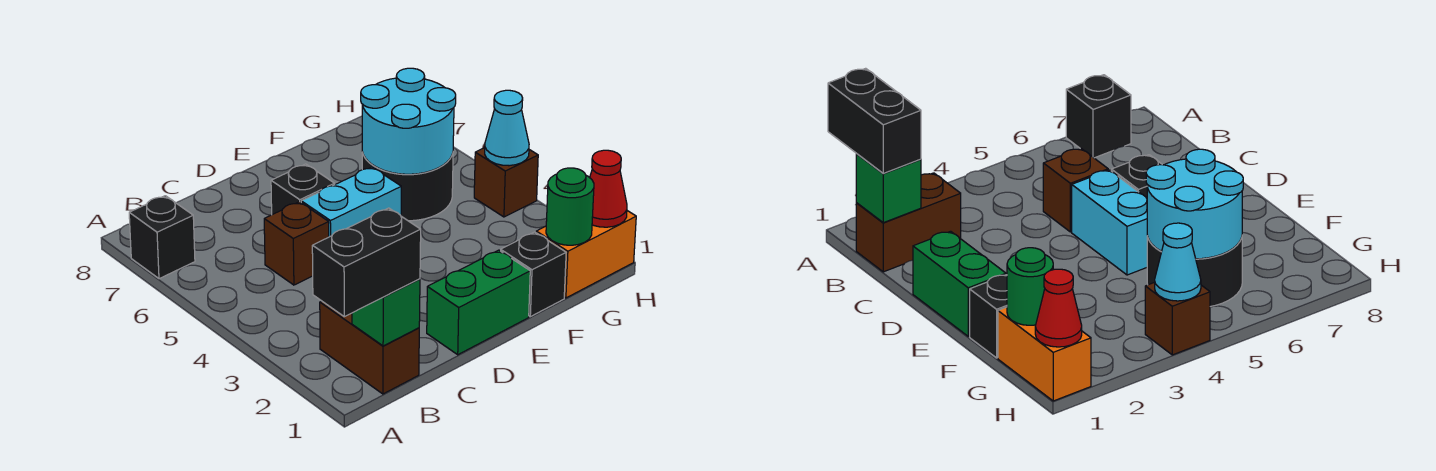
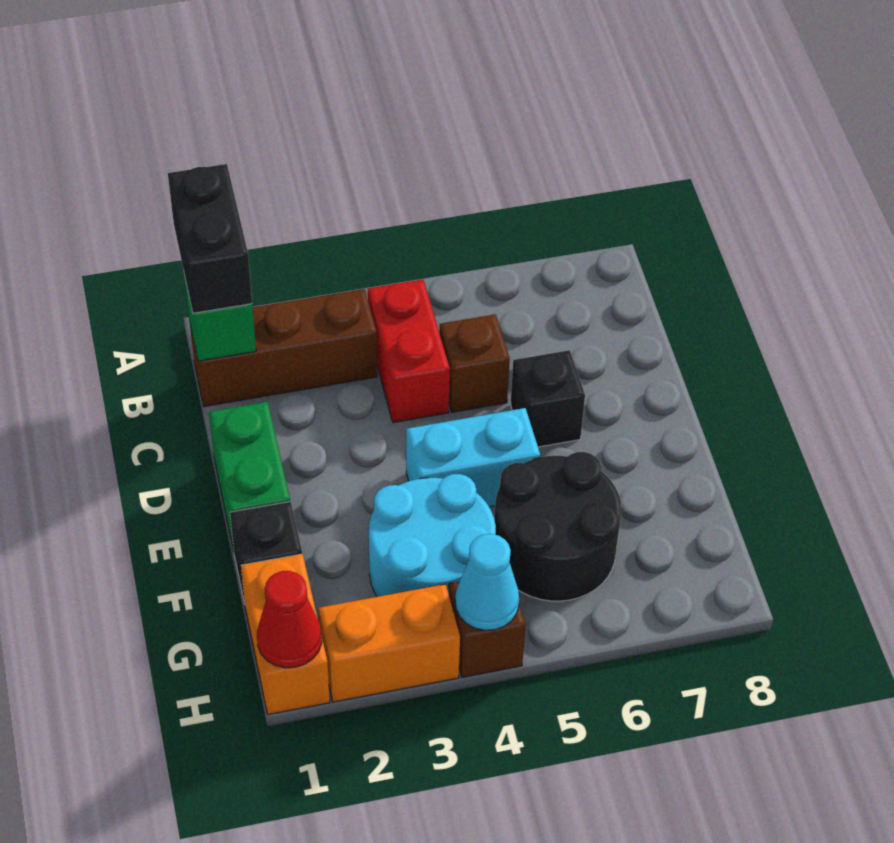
black 1x1 brick [129,196,195,279] -> none
brown 1x2 brick [320,301,419,394] -> brown 1x3 brick [189,289,377,406]
none -> red 1x2 brick [368,279,450,423]
cyan 1x2 brick [301,167,401,237] -> cyan 1x2 brick turned to [406,408,540,507]
cyan 2x2 round brick [361,68,456,174] -> cyan 2x2 round brick moved to [369,474,496,597]
green 1x1 round brick [546,168,594,245] -> none
none -> orange 1x2 brick [318,584,460,702]

